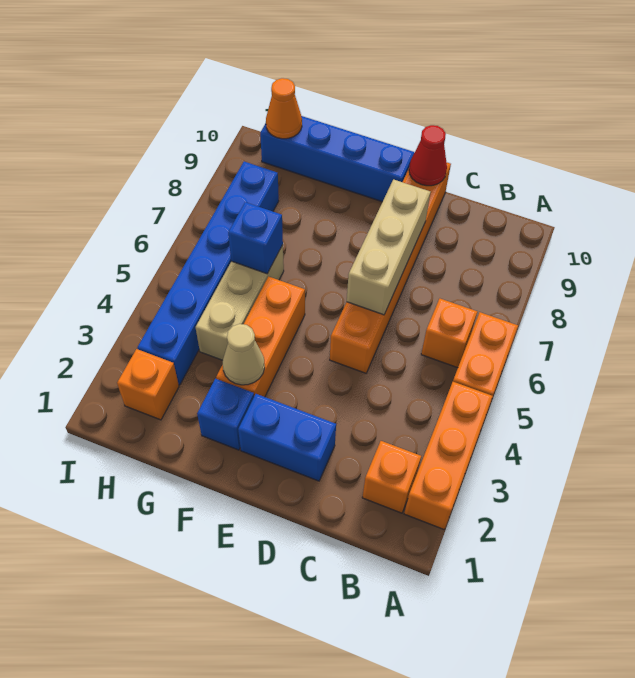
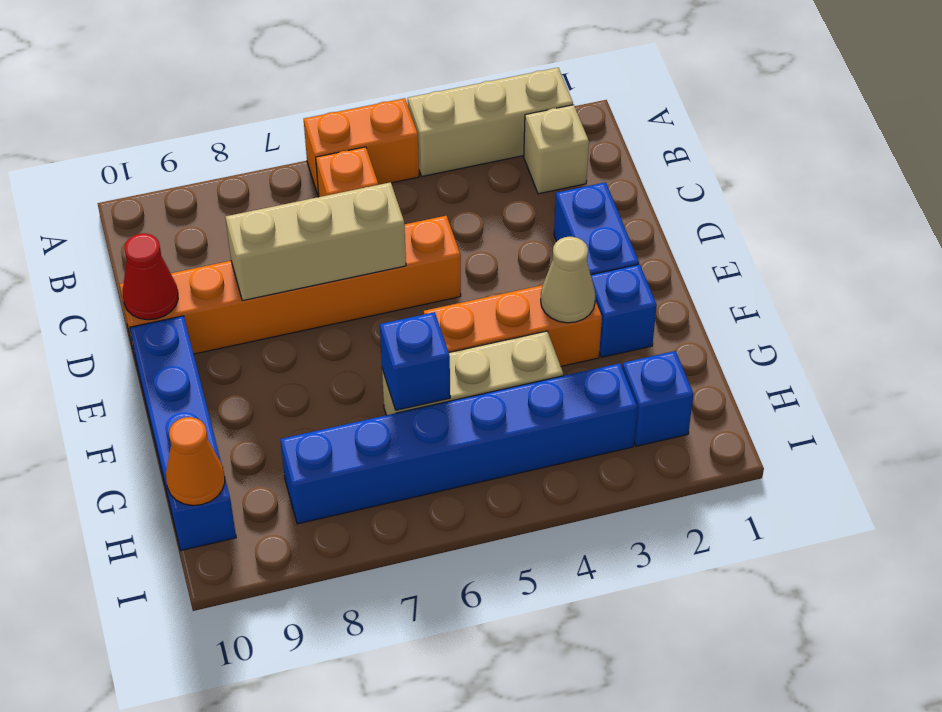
orange 1x3 brick [404,382,493,529] -> tan 1x3 brick [408,68,573,176]
orange 1x1 brick [362,441,421,513] -> tan 1x1 brick [524,105,589,194]
orange 1x1 brick [117,349,179,420] -> blue 1x1 brick [622,351,693,446]

